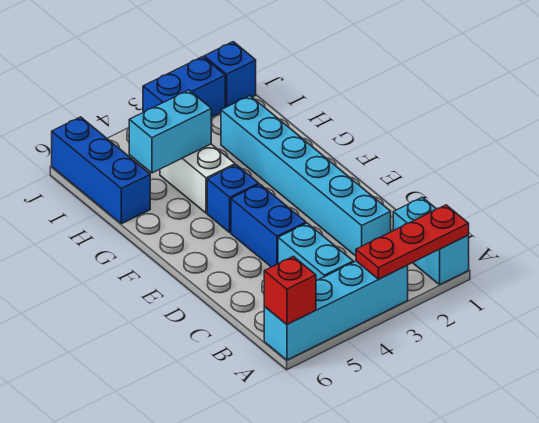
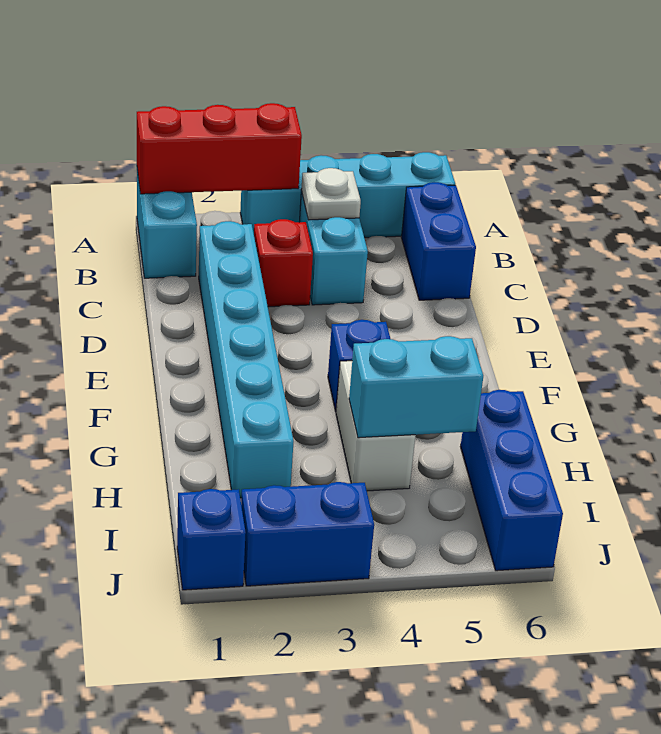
red 1x3 plate [356,205,469,279] -> red 1x3 brick [137,103,302,194]
red 1x1 brick [264,256,316,324] -> red 1x1 brick moved to [254,219,313,307]
none -> white 1x1 plate [301,168,361,220]
blue 1x2 brick [231,184,306,267] -> blue 1x2 brick moved to [401,182,476,300]

